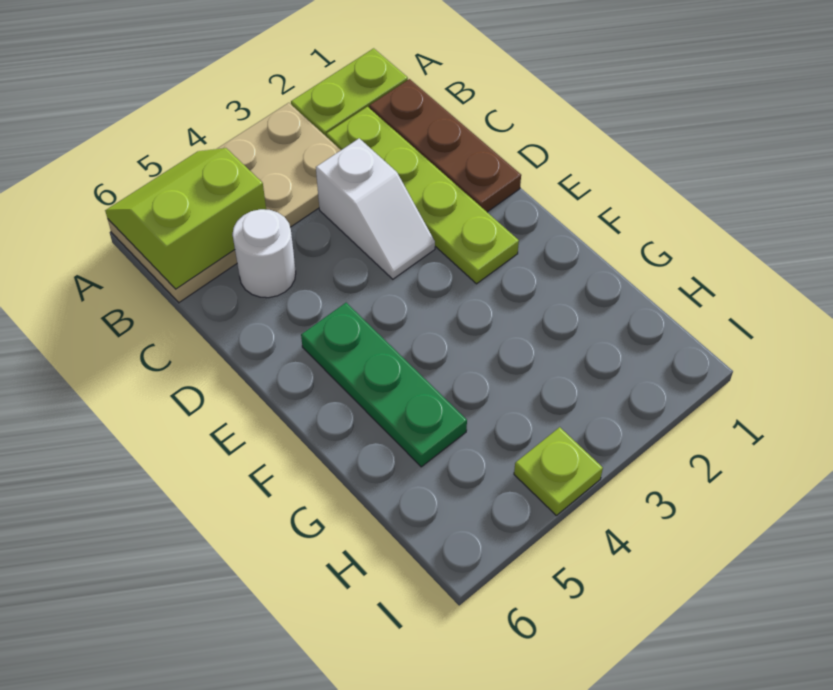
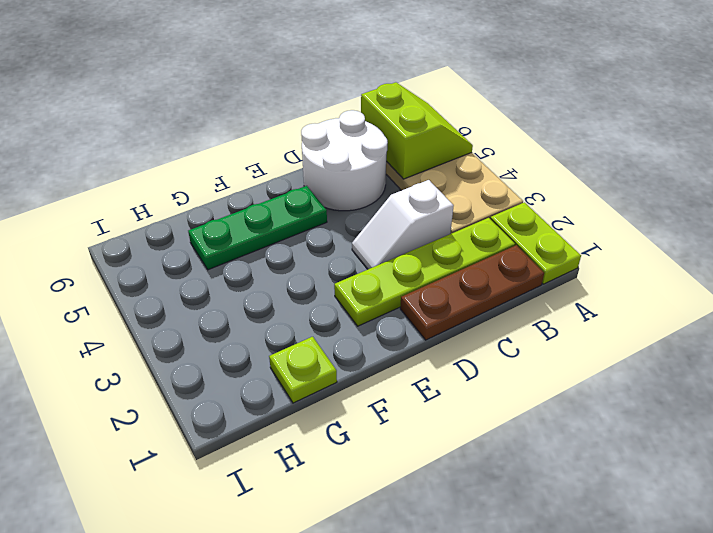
white 1x1 round brick [232,209,296,298] -> white 2x2 round brick [301,110,388,211]
lime 1x1 plate [514,427,603,516] -> lime 1x1 plate moved to [269,337,337,403]

